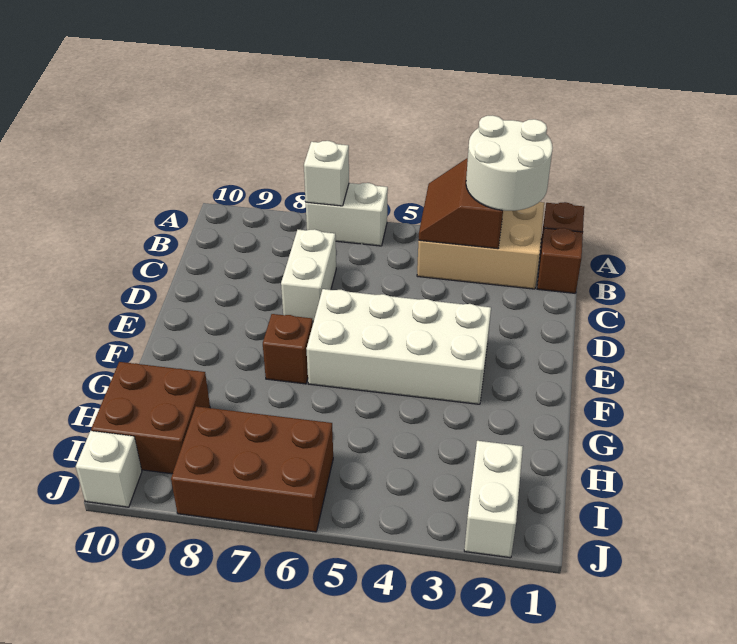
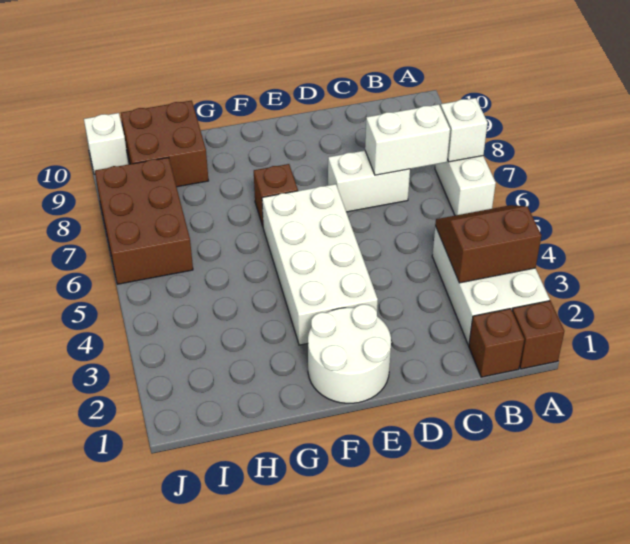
tan 2x3 brick [417,202,544,289] -> white 2x3 brick [432,226,550,345]
white 2x2 round brick [466,115,553,211] -> white 2x2 round brick moved to [308,304,391,403]
white 1x2 brick [464,441,523,558] -> white 1x2 brick moved to [365,104,450,175]

